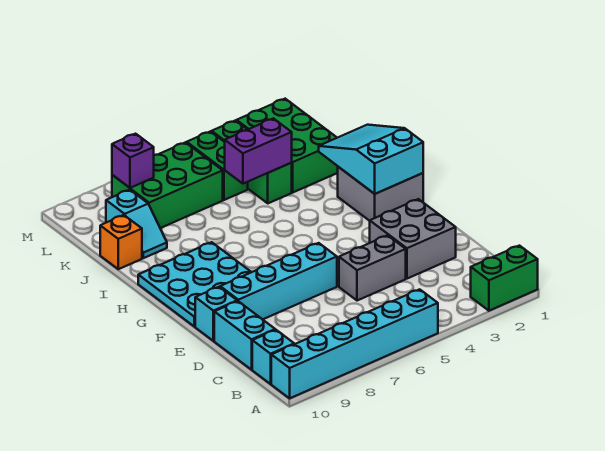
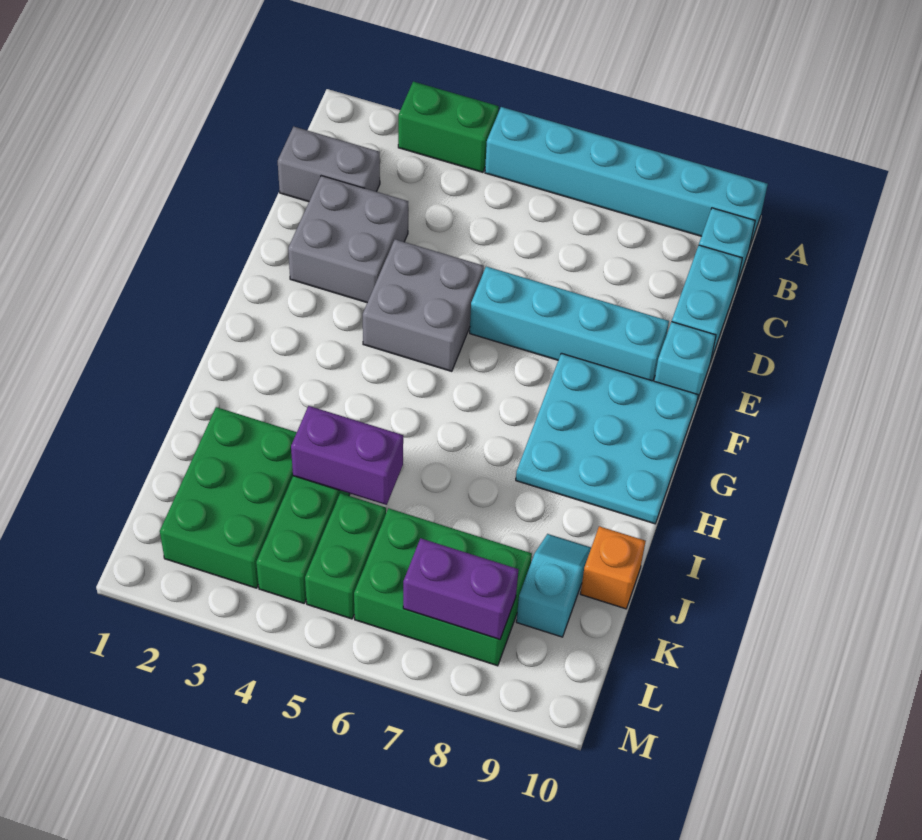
green 1x2 brick [471,246,538,311] -> green 1x2 brick moved to [398,82,499,172]
grey 1x2 brick [339,235,406,301] -> grey 1x2 brick moved to [278,127,380,202]
grey 2x2 brick [338,167,423,221] -> grey 2x2 brick moved to [363,239,484,371]
cyan 2x3 slope [319,125,423,194] -> none
purple 1x1 brick [112,134,154,188] -> purple 1x2 brick [403,538,519,640]

